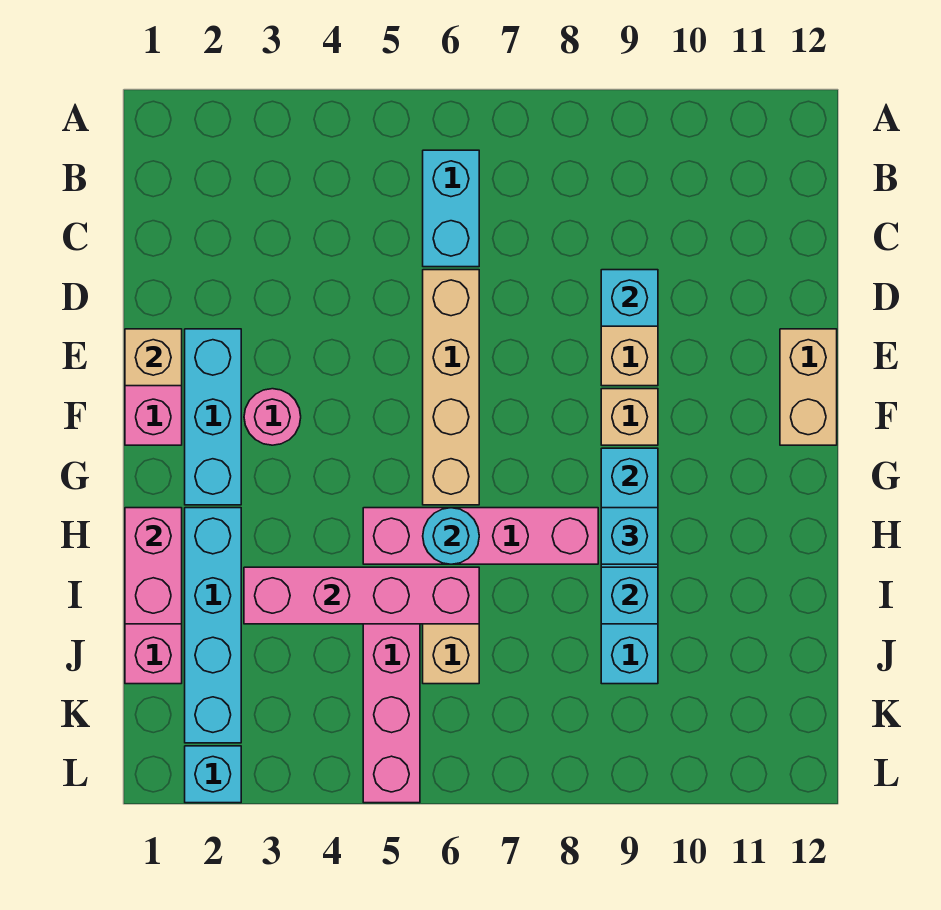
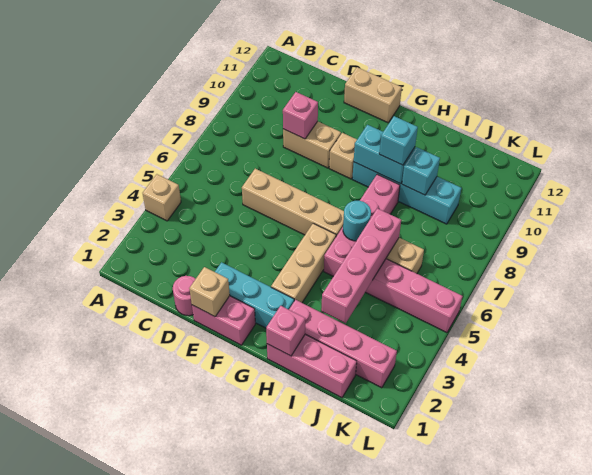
none -> tan 1x1 brick [143,174,181,221]
cyan 1x2 brick [423,150,479,267] -> none
cyan 1x1 brick [601,270,658,326] -> pink 1x1 brick [283,92,318,139]
pink 1x1 round brick [244,389,301,445] -> pink 1x1 round brick moved to [173,276,195,316]
none -> tan 1x3 brick [271,223,336,303]
pink 1x2 brick [125,508,182,624] -> pink 1x1 brick [266,306,305,356]
cyan 1x4 brick [185,508,241,743] -> pink 1x4 brick [289,300,397,388]
cyan 1x1 brick [185,746,241,803] -> none

